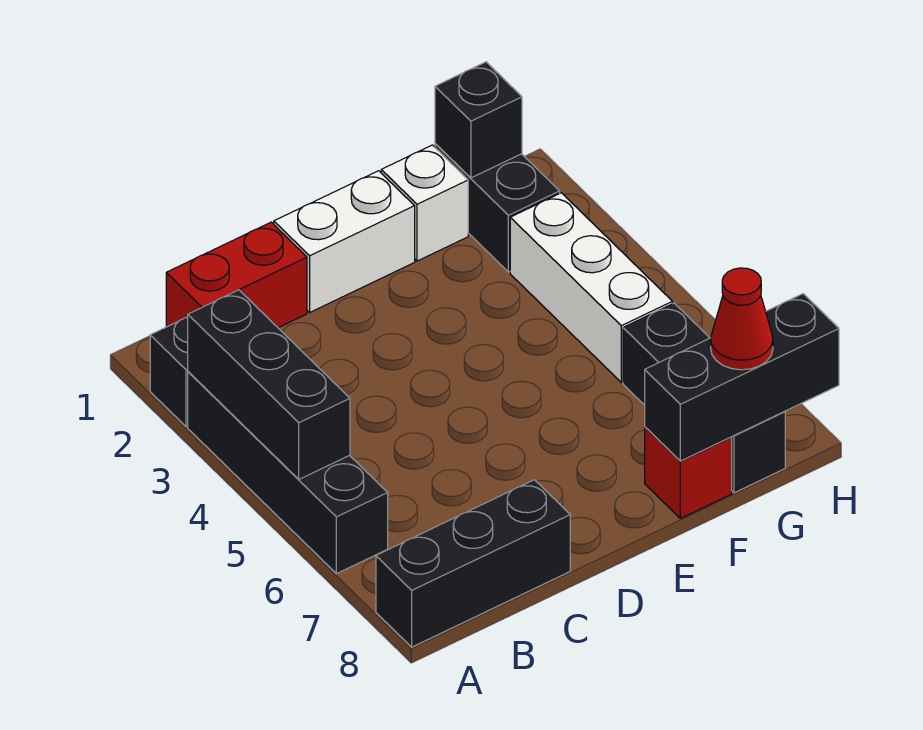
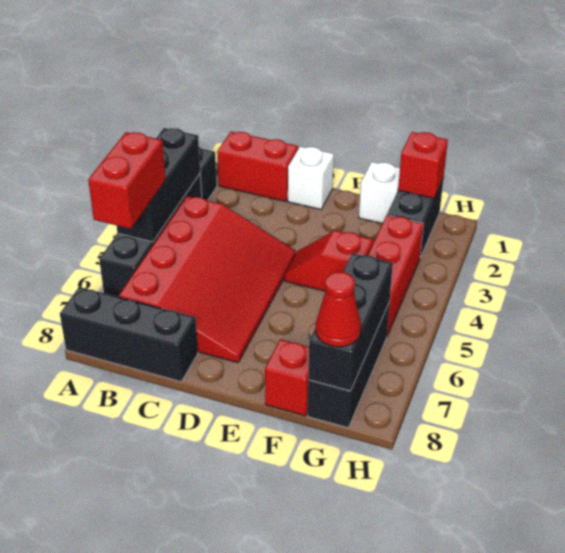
none -> red 1x2 brick [88,132,166,229]
none -> red 3x4 slope [119,196,296,363]
white 1x2 brick [274,171,415,312] -> white 1x1 brick [288,146,334,209]
none -> red 1x2 slope [285,230,373,291]
black 1x3 brick [645,294,839,461] -> black 1x3 brick turned to [308,253,393,391]
black 1x1 brick [435,62,522,178] -> red 1x1 brick [398,132,448,198]
white 1x3 brick [510,193,672,382] -> red 1x3 brick [367,215,423,336]

